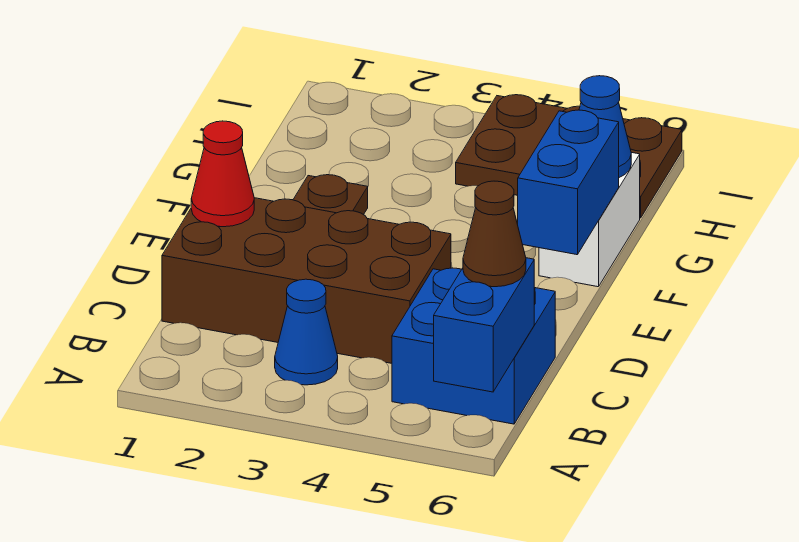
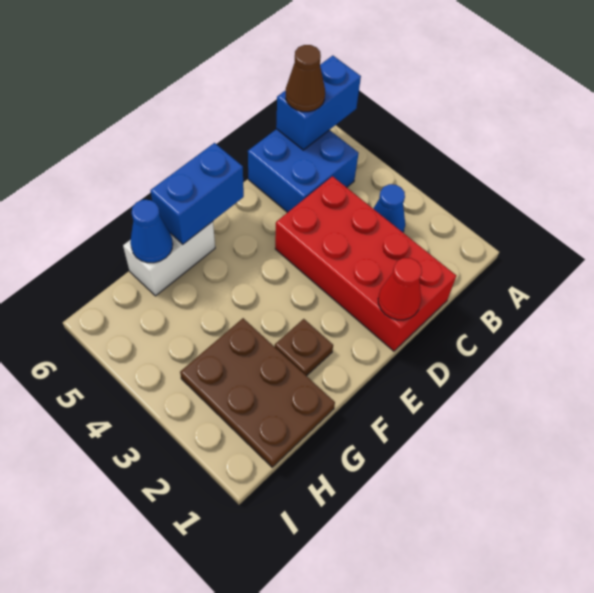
brown 2x4 brick [162,198,451,363] -> red 2x4 brick [275,176,456,351]
brown 2x3 plate [456,95,682,218] -> brown 2x3 plate moved to [180,318,335,467]

